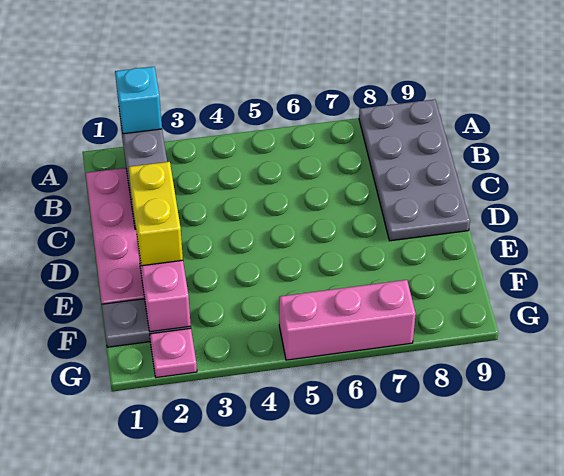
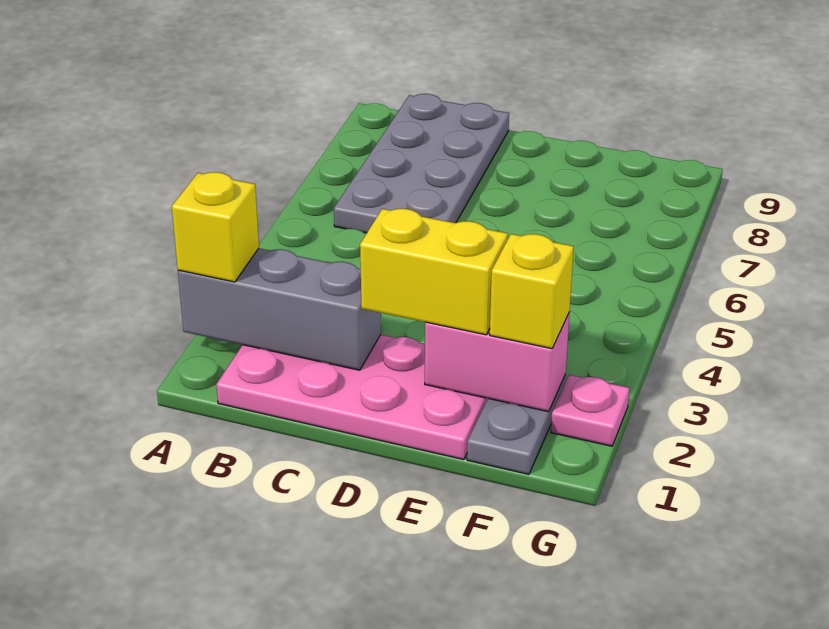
cyan 1x1 brick [115,67,162,134] -> yellow 1x1 brick [172,172,259,282]
grey 2x4 plate [359,99,470,241] -> grey 2x4 plate turned to [334,94,509,233]
none -> yellow 1x1 brick [490,234,574,349]
pink 1x3 brick [279,280,416,360] -> none

